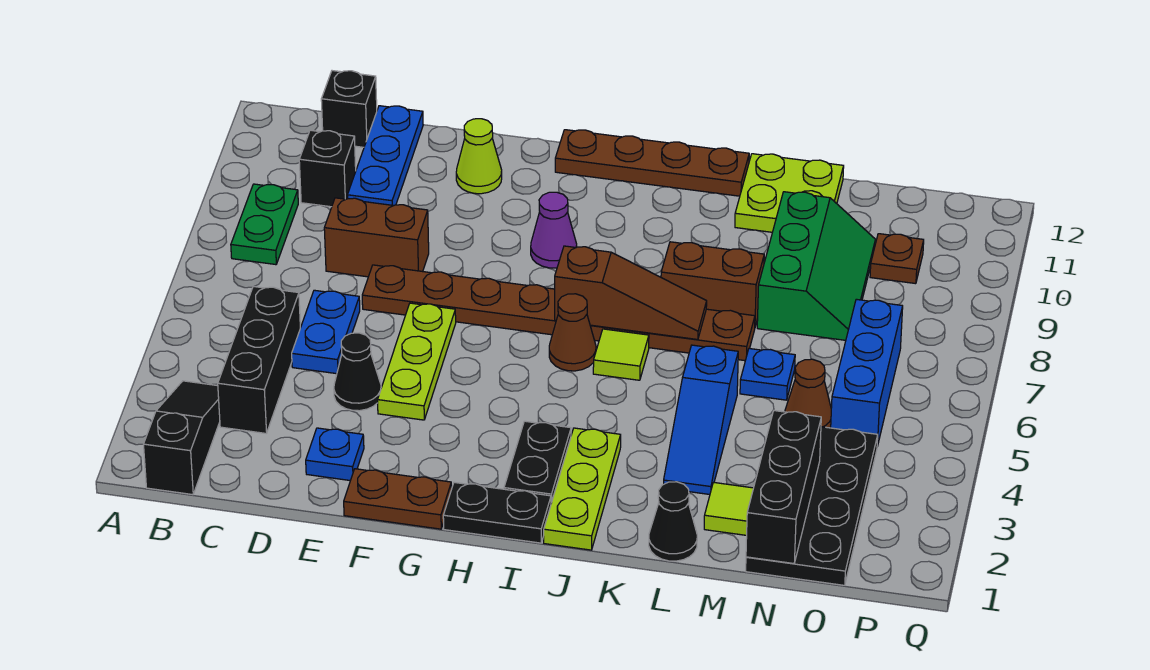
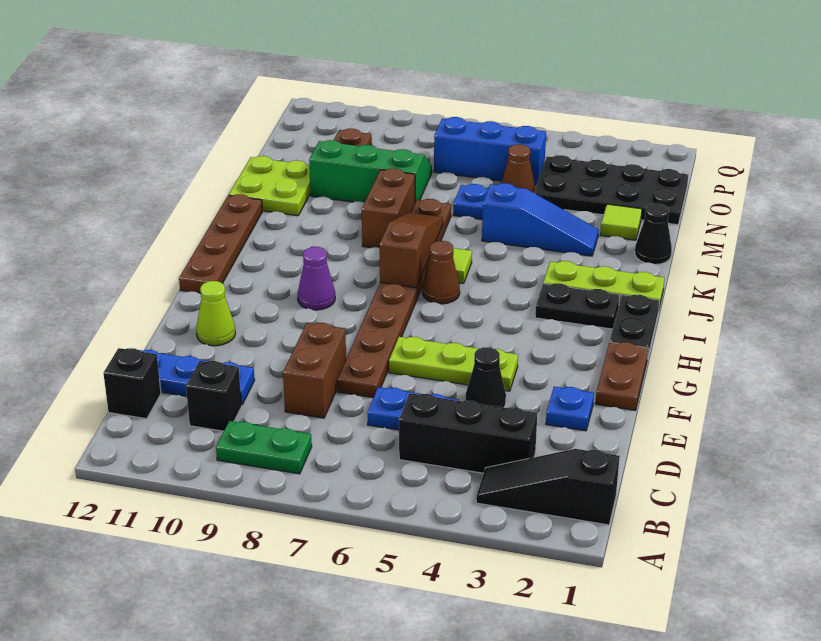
black 1x3 brick [746,410,821,564] -> none

